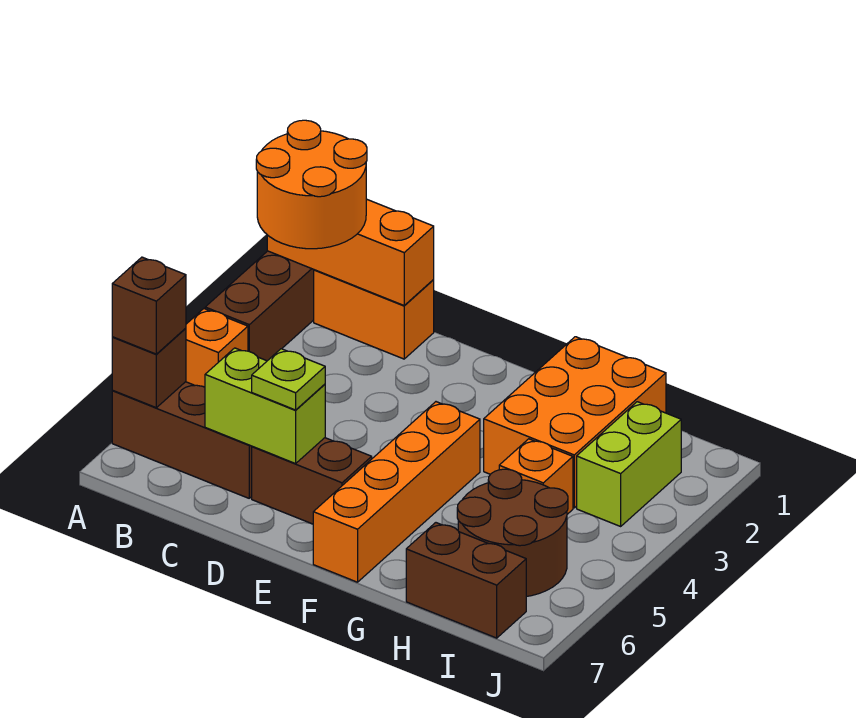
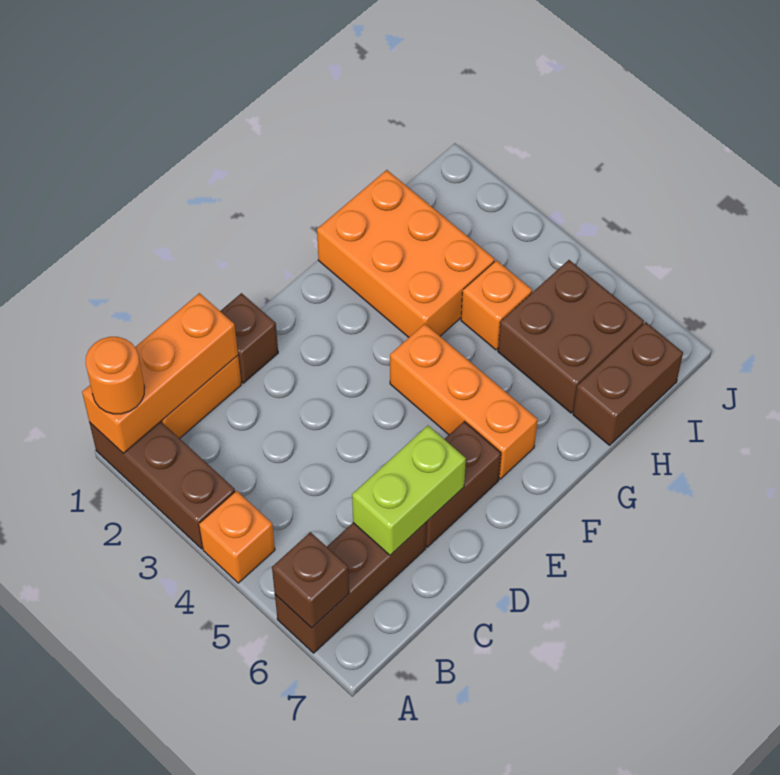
orange 2x2 round brick [256,120,367,249] -> orange 1x1 round brick [86,337,145,414]
brown 1x1 brick [112,257,186,354] -> brown 1x1 brick moved to [220,293,278,383]
lime 1x1 plate [252,349,325,410] -> none
orange 1x4 brick [313,402,480,582] -> orange 1x3 brick [390,324,538,479]
brown 2x2 round brick [457,469,568,597] -> brown 2x2 brick [498,260,644,413]
lime 1x2 brick [577,402,681,526] -> none

